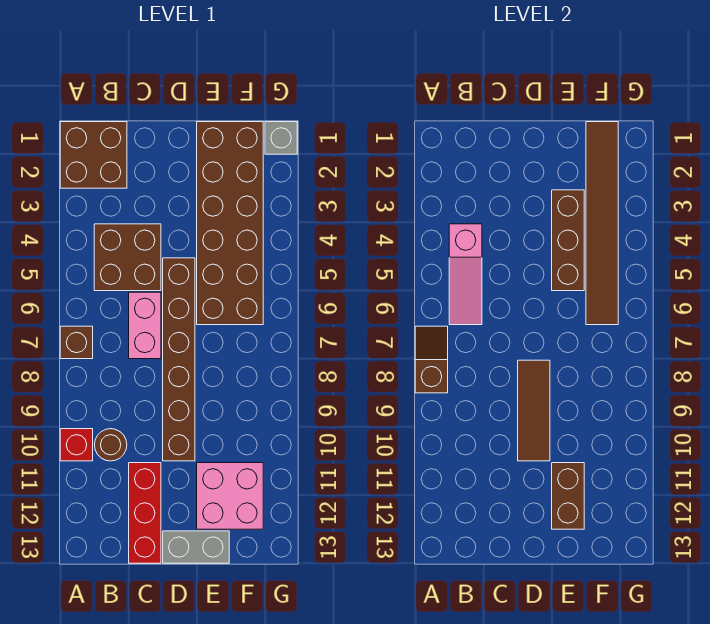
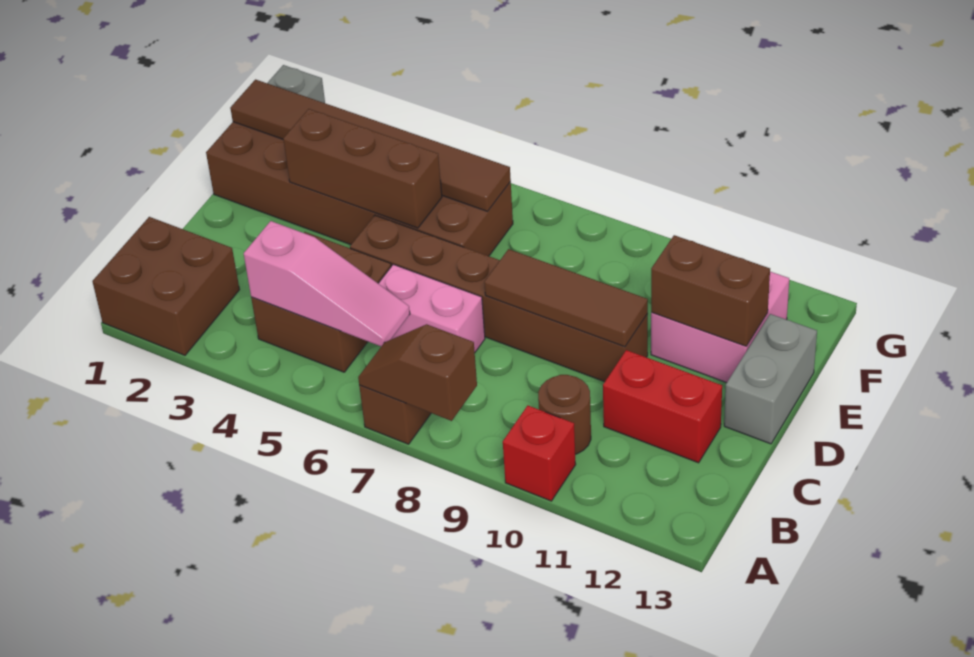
red 1x3 brick [129,463,161,563] -> red 1x2 brick [603,350,722,463]

